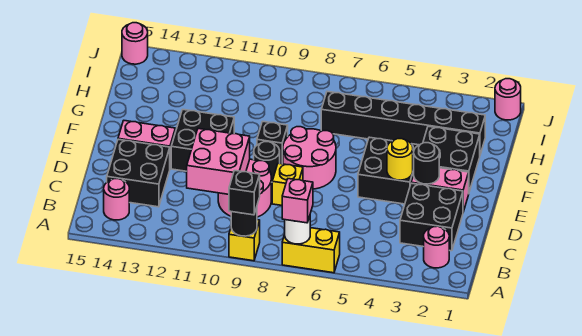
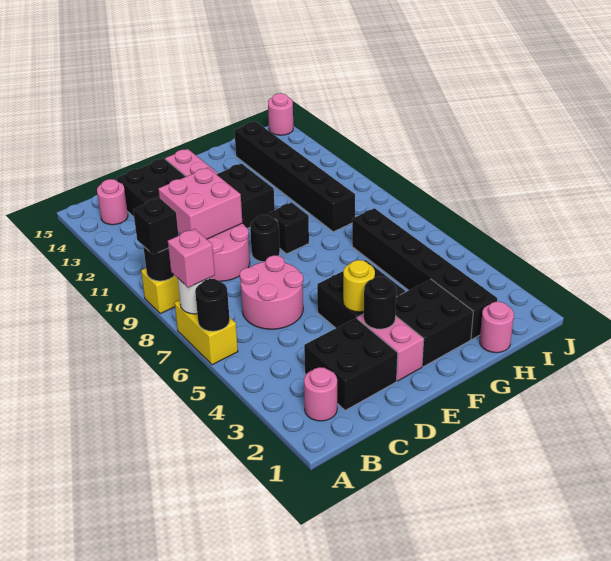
none -> black 1x1 round brick [195,279,230,331]
yellow 1x1 brick [272,163,303,205] -> none
pink 2x2 round brick [283,127,336,189] -> pink 2x2 round brick moved to [240,255,303,329]
none -> black 1x6 brick [234,121,355,232]
pink 1x1 round brick [495,79,521,120] -> pink 1x1 round brick moved to [480,302,514,353]

